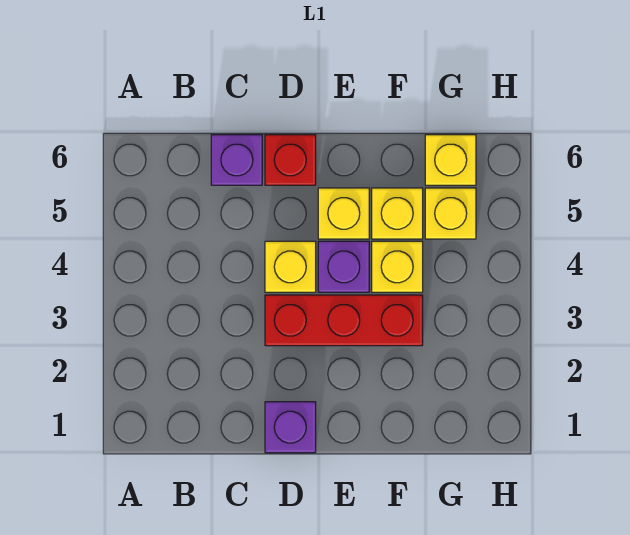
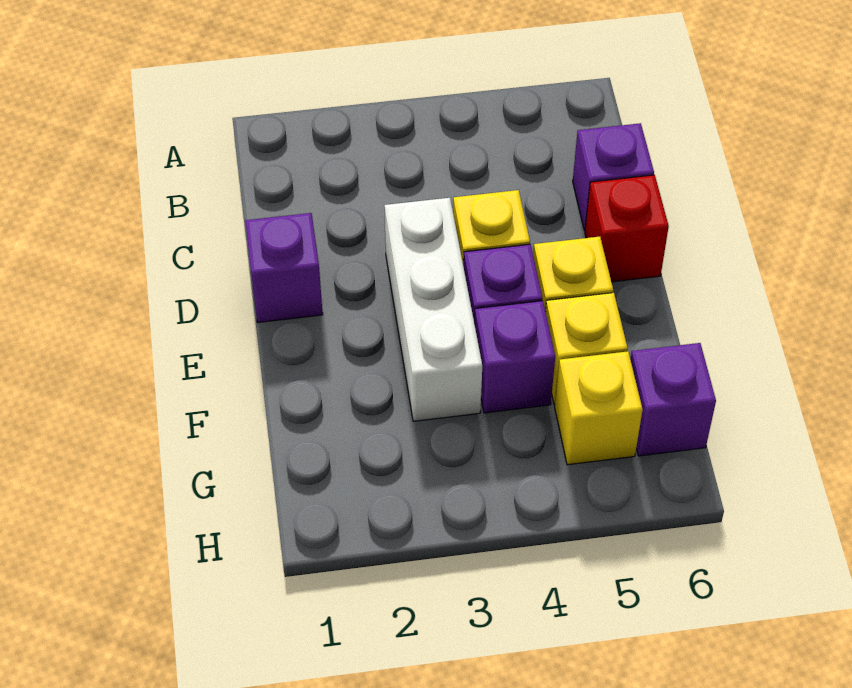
red 1x3 brick [265,295,423,346] -> white 1x3 brick [384,198,482,421]
yellow 1x1 brick [372,241,423,292] -> purple 1x1 brick [475,301,555,413]
yellow 1x1 brick [425,135,476,185] -> purple 1x1 brick [631,343,716,456]

